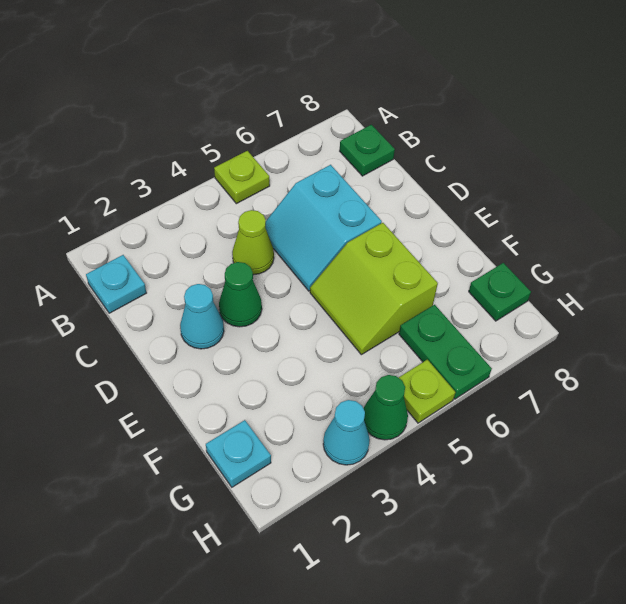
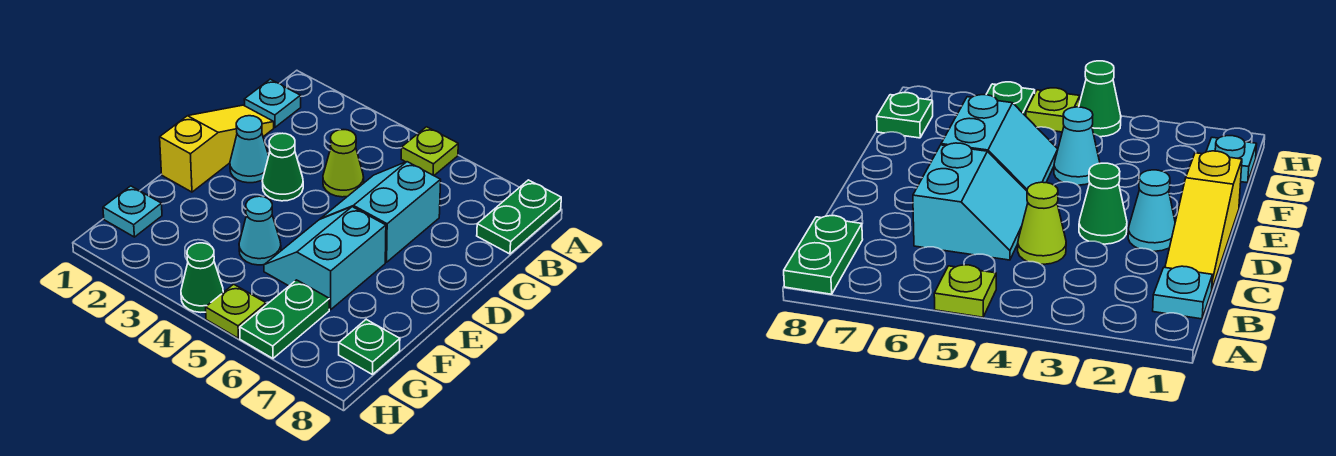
green 1x1 plate [340,125,395,176] -> green 1x2 plate [477,180,561,254]
none -> yellow 1x3 slope [160,105,274,192]
lime 2x2 slope [310,223,438,355] -> cyan 2x2 slope [264,207,386,310]
cyan 1x1 cone [323,400,370,465] -> cyan 1x1 cone moved to [239,196,281,265]

